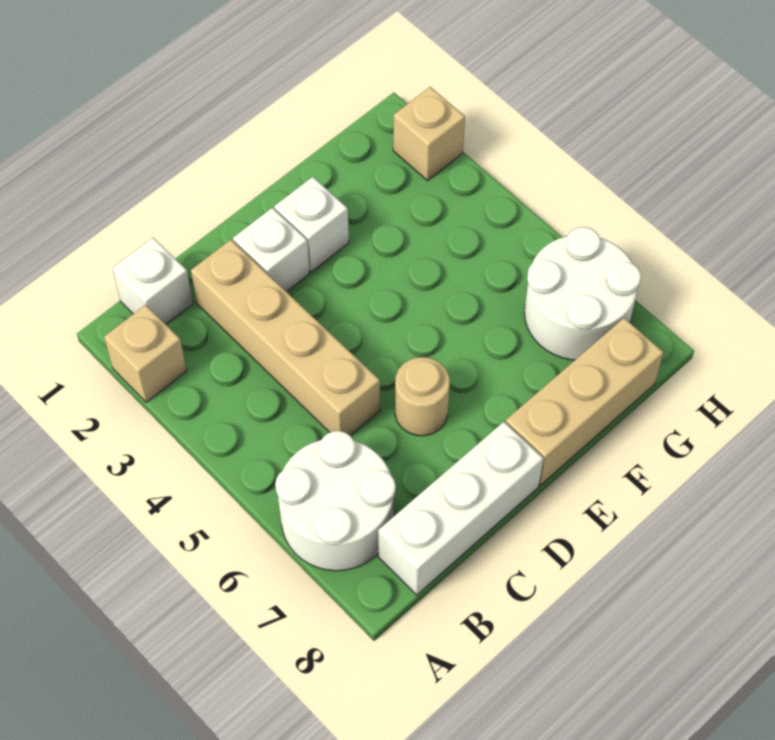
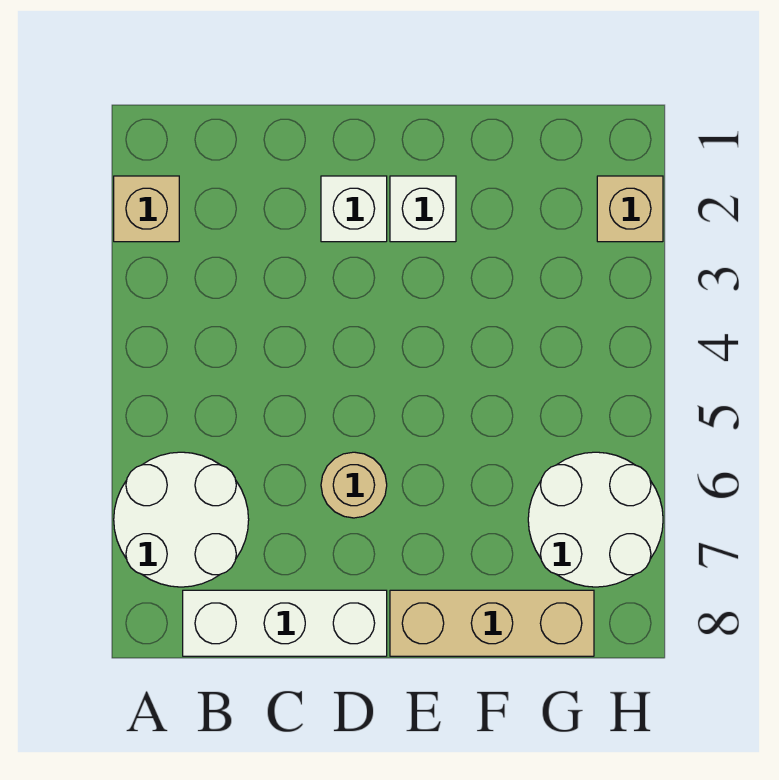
white 1x1 brick [112,238,193,324] -> none
tan 1x4 brick [191,240,380,436] -> none

